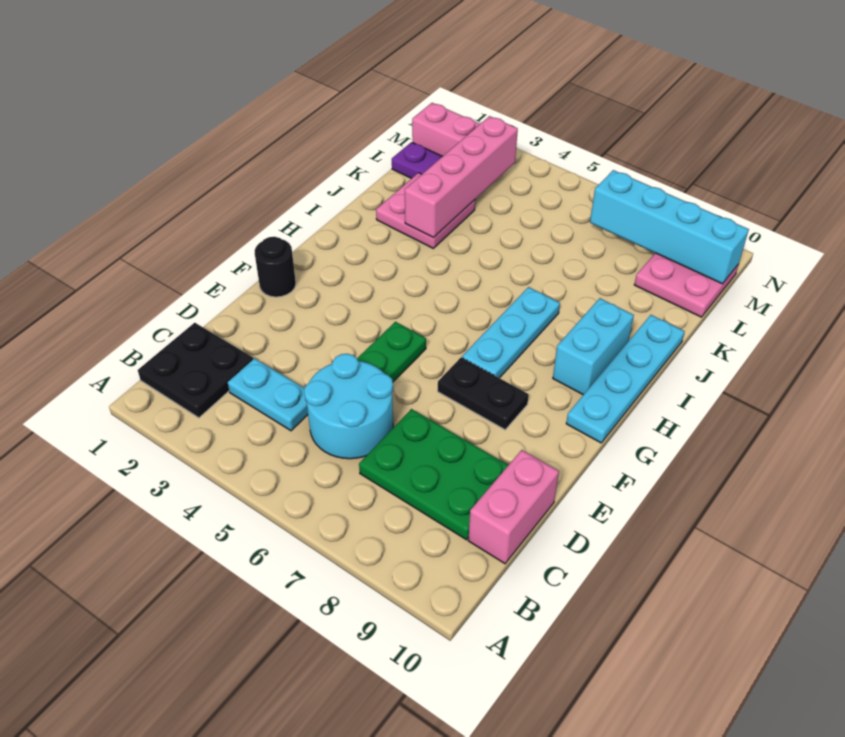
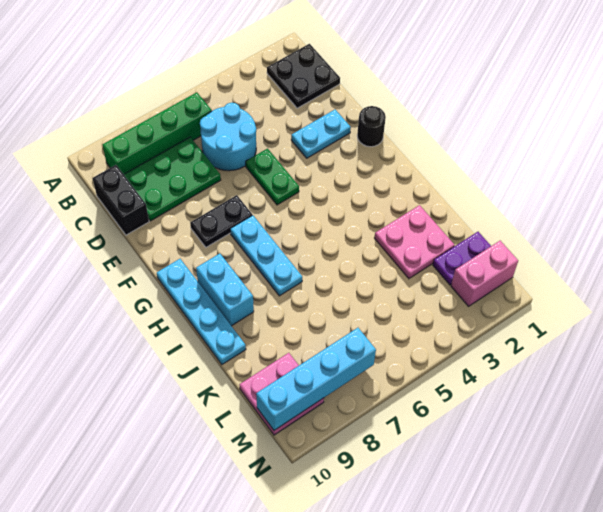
none -> green 1x4 brick [102,92,212,174]
cyan 1x2 plate [228,358,308,431] -> cyan 1x2 plate moved to [291,110,351,158]
pink 1x2 brick [468,450,559,564] -> black 1x2 brick [93,165,149,235]
pink 1x4 brick [405,116,518,238] -> none

